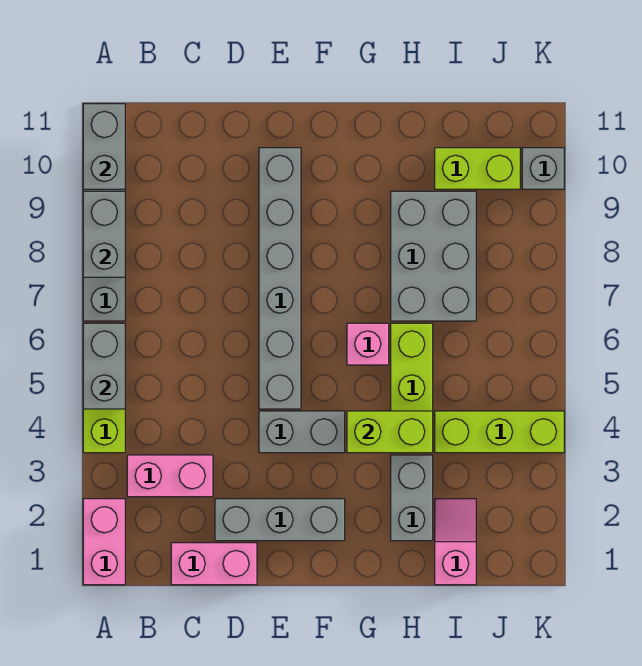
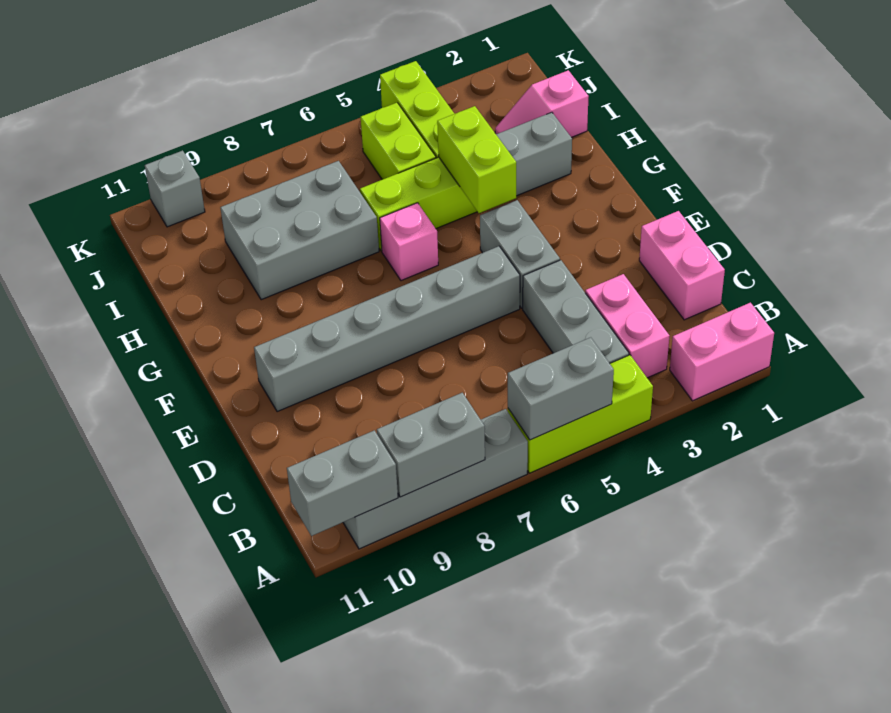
grey 1x3 brick [215,499,345,541] -> grey 1x3 brick moved to [523,260,629,363]
lime 1x2 brick [435,148,520,189] -> lime 1x2 brick moved to [361,103,436,180]

